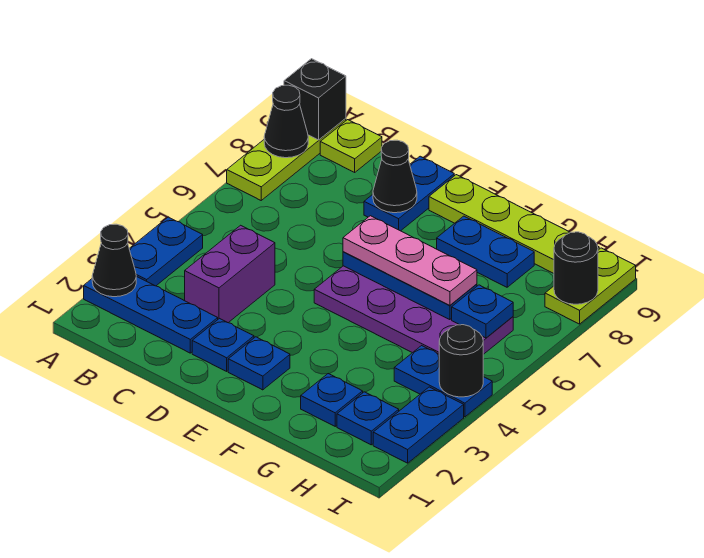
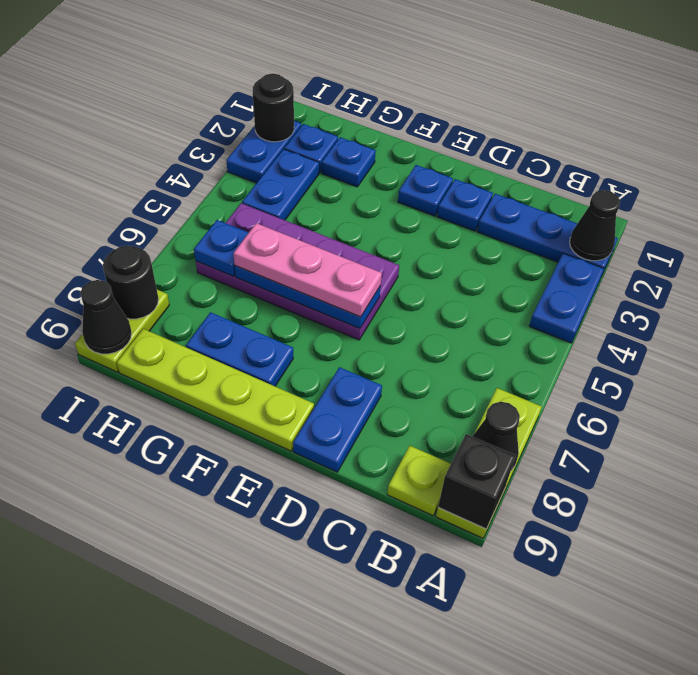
purple 1x2 brick [184,225,275,323] -> none
black 1x1 cone [373,140,417,213] -> black 1x1 cone moved to [80,280,132,354]
blue 1x2 plate [394,346,492,417] -> blue 1x2 plate turned to [242,149,319,220]
black 1x1 round brick [439,325,483,397] -> black 1x1 round brick moved to [253,74,294,142]

